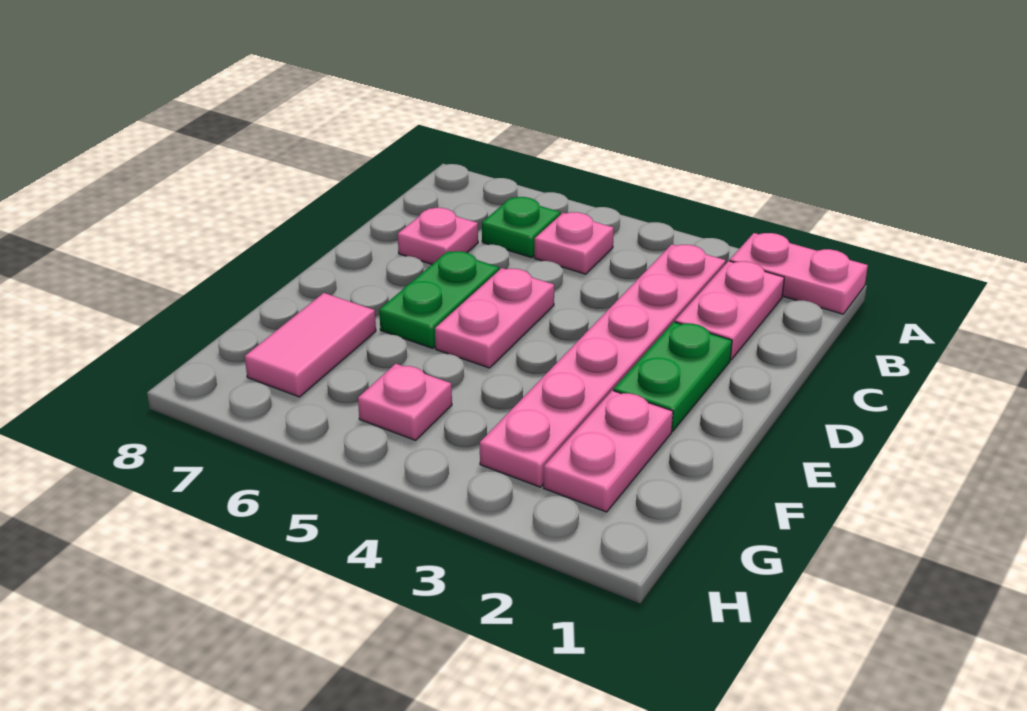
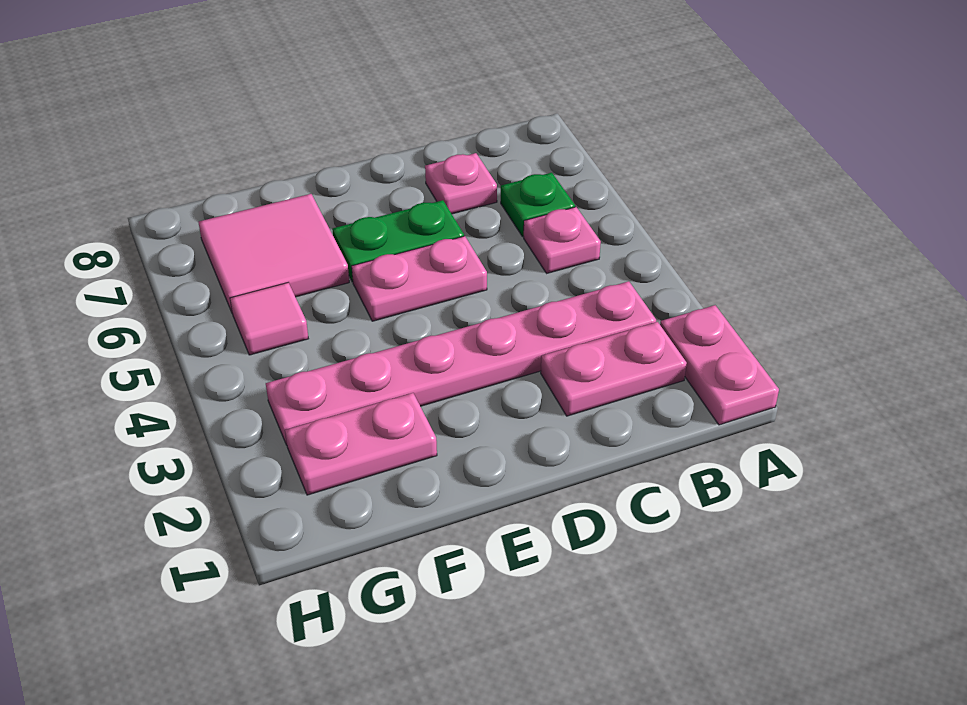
green 1x2 plate [614,322,732,431] -> none
pink 1x2 tile [245,293,376,397] -> pink 2x2 tile [199,194,349,314]
pink 1x1 plate [358,364,452,440] -> pink 1x1 tile [230,283,308,355]

